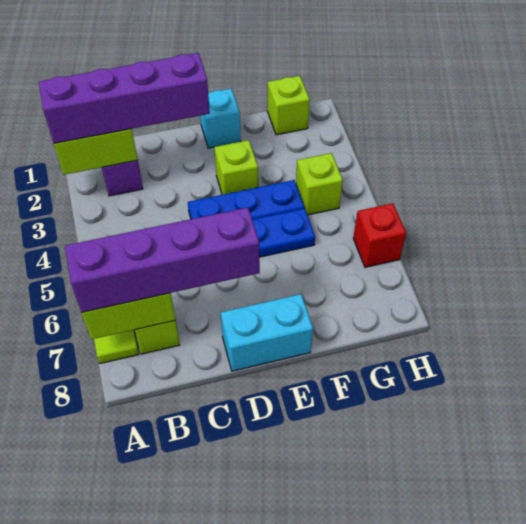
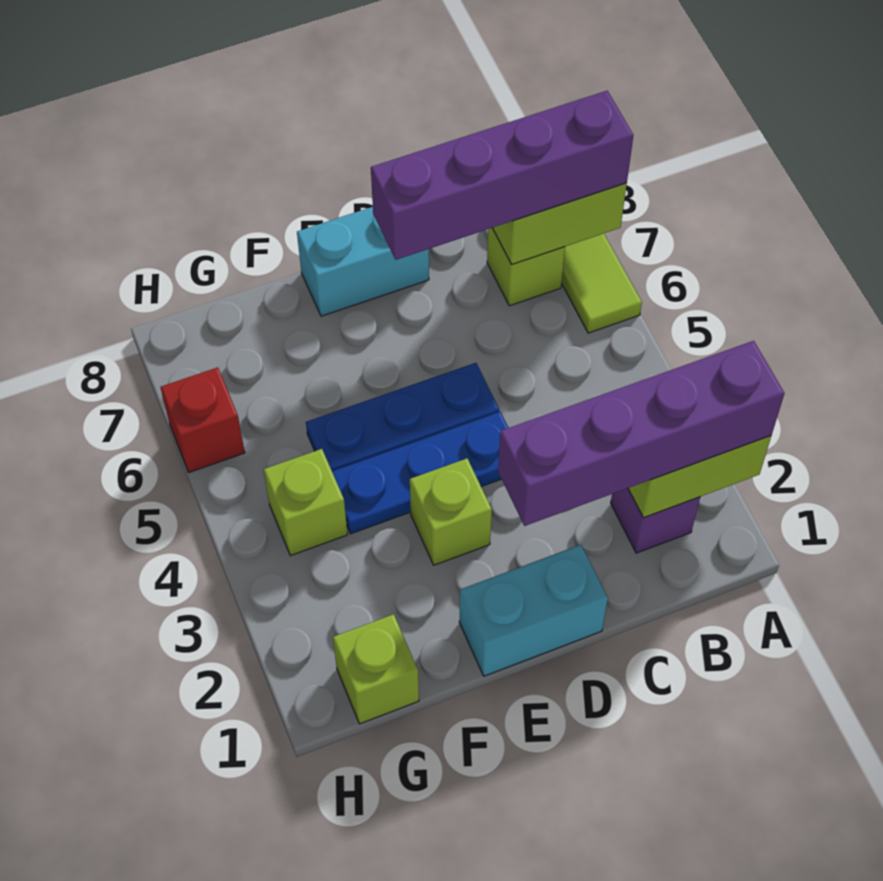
cyan 1x1 brick [200,89,241,148] -> cyan 1x2 brick [459,545,608,676]

